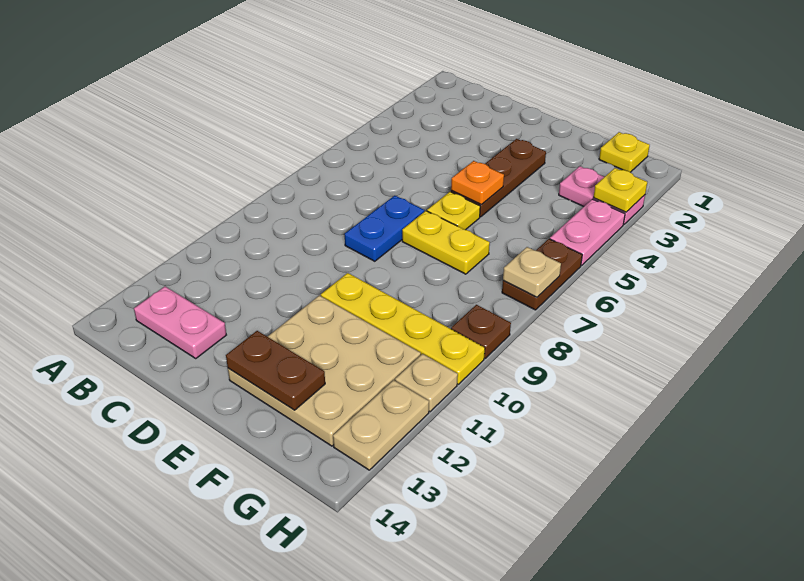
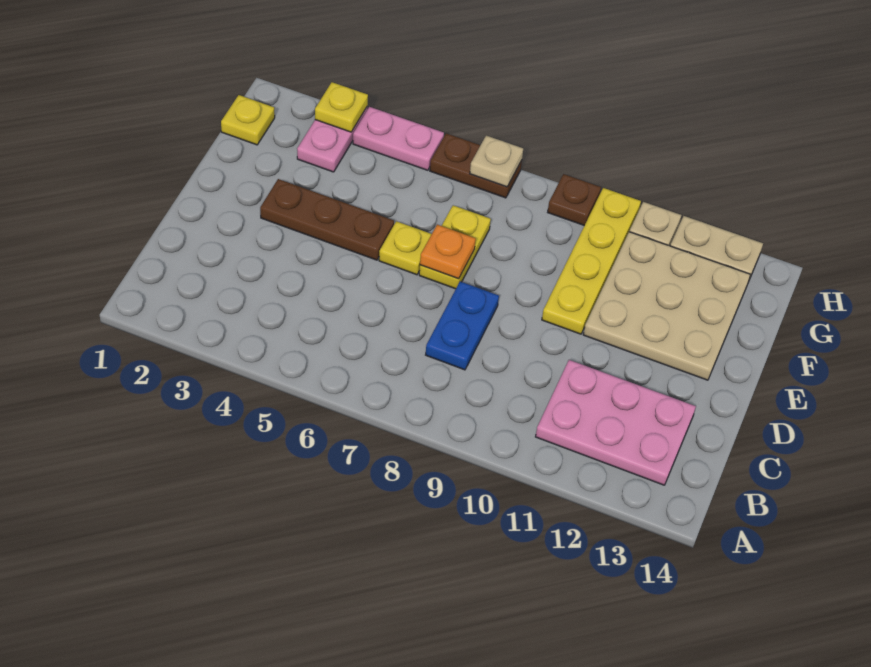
pink 1x2 plate [134,287,226,358] -> pink 2x3 plate [536,360,696,485]
blue 1x2 plate [345,196,424,261] -> blue 1x2 plate turned to [426,282,499,370]
orange 1x1 plate [451,161,504,205] -> orange 1x1 plate moved to [420,225,476,279]
brown 1x2 plate [226,331,325,410] -> none

